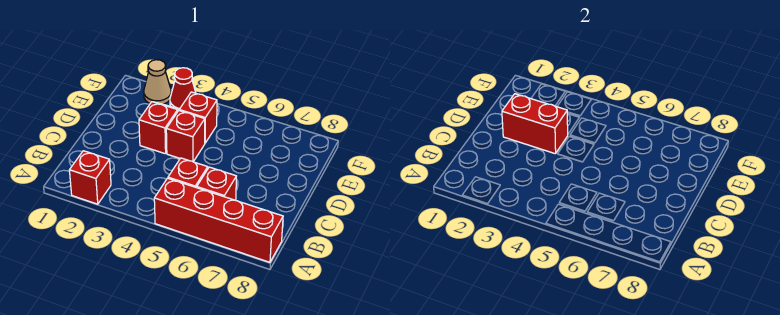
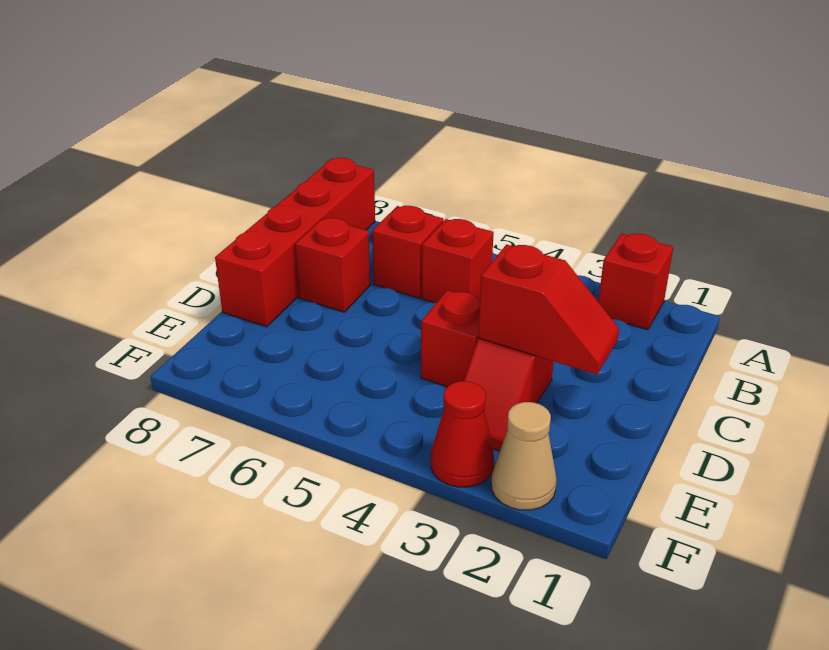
red 1x4 brick [154,178,283,262] -> red 1x4 brick turned to [215,158,375,327]
red 1x2 brick [502,94,568,154] -> red 1x2 slope [478,244,619,375]
red 1x1 brick [179,92,217,143] -> red 1x1 brick moved to [295,218,370,312]

